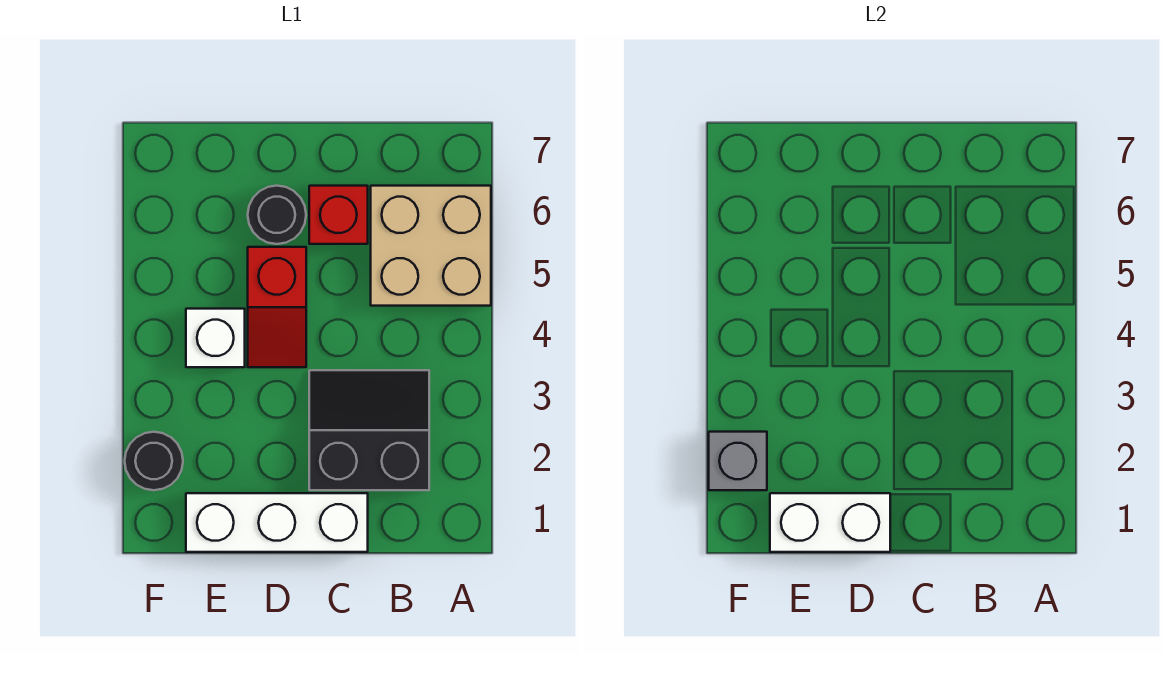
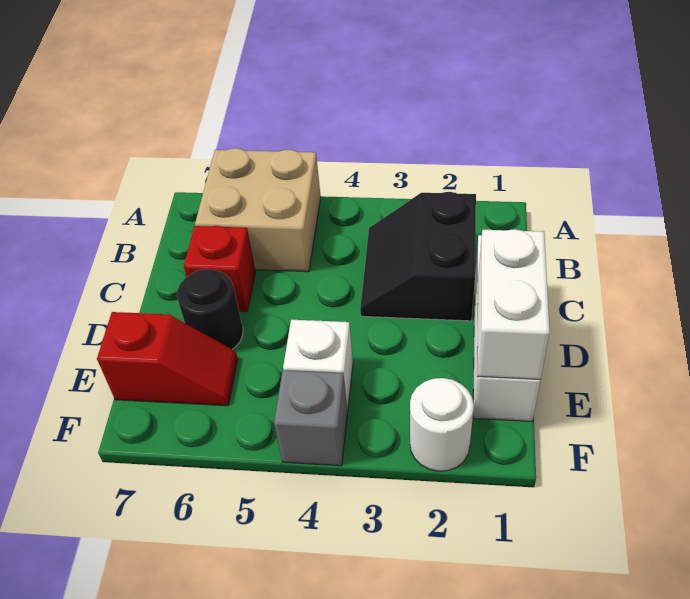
red 1x2 slope [248,247,306,367] -> red 1x2 slope moved to [97,312,238,406]
black 1x1 round brick [125,432,183,490] -> white 1x1 round brick [410,378,474,471]
grey 1x1 brick [709,432,767,490] -> grey 1x1 brick moved to [274,370,347,466]

